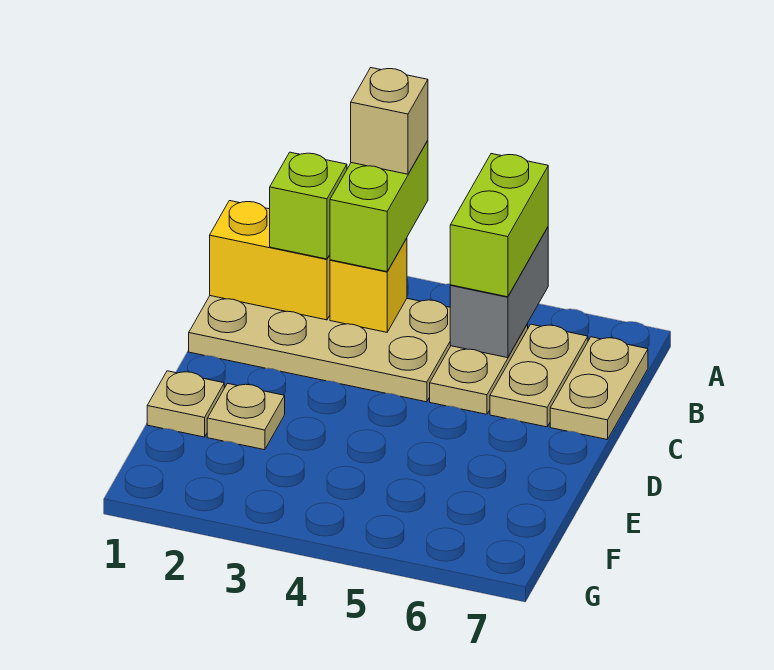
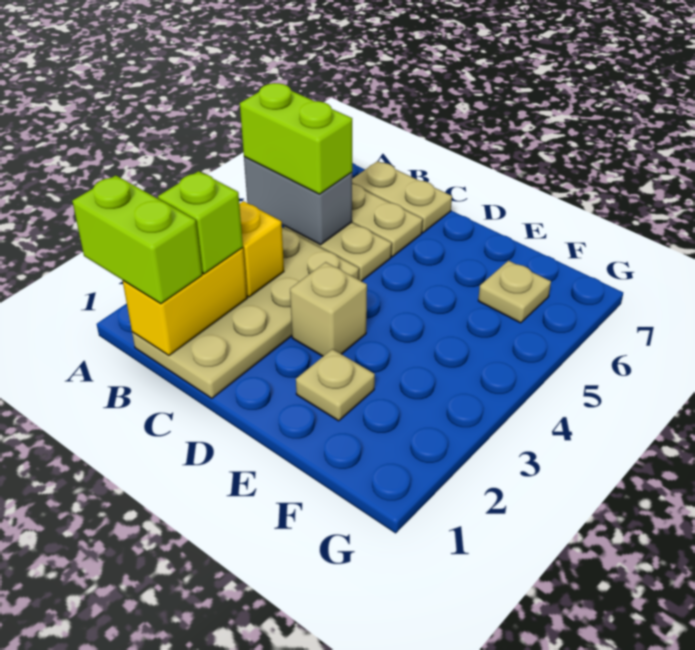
lime 1x2 brick [330,141,428,272] -> lime 1x2 brick moved to [72,175,202,304]
tan 1x1 brick [351,68,428,174] -> tan 1x1 brick moved to [290,262,367,356]
tan 1x1 plate [147,371,224,437] -> tan 1x1 plate moved to [478,260,551,323]

